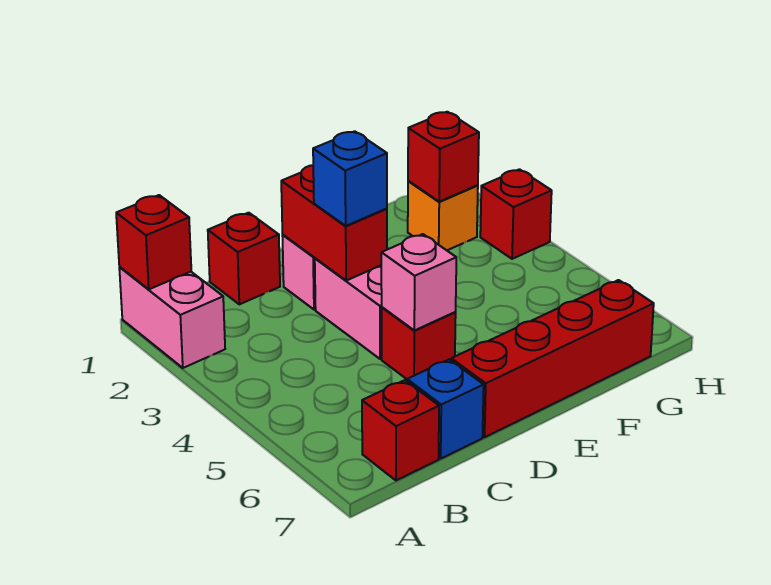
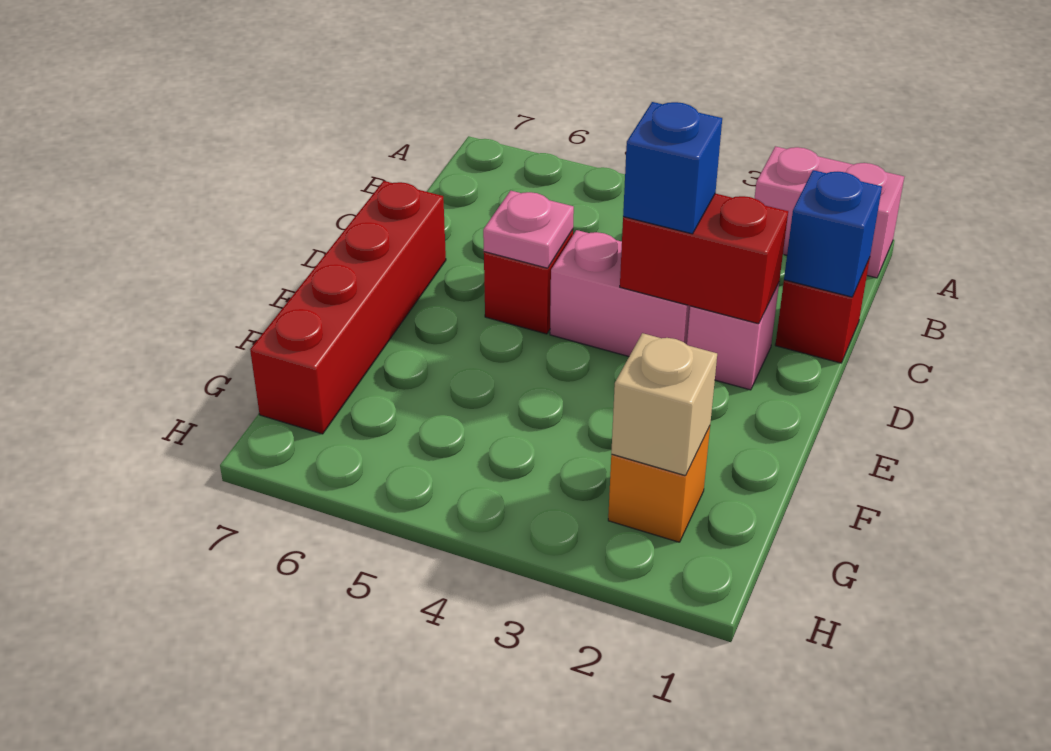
red 1x1 brick [116,195,191,289] -> none
red 1x1 brick [362,380,439,480] -> none
blue 1x1 brick [407,359,484,459] -> blue 1x1 brick moved to [784,170,882,297]
pink 1x1 brick [381,234,456,330] -> pink 1x1 plate [483,191,574,268]
red 1x1 brick [408,112,479,202] -> tan 1x1 brick [611,333,717,476]
red 1x1 brick [480,169,552,259] -> none

